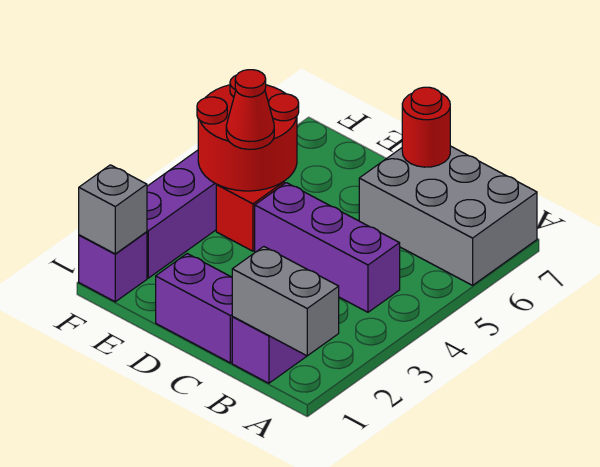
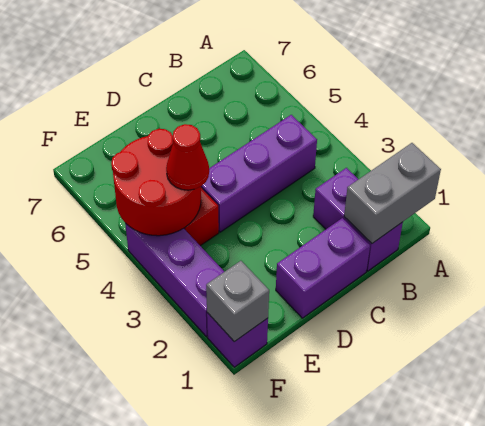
grey 2x3 brick [359,146,537,285] -> none
red 1x1 round brick [402,87,450,167] -> none

